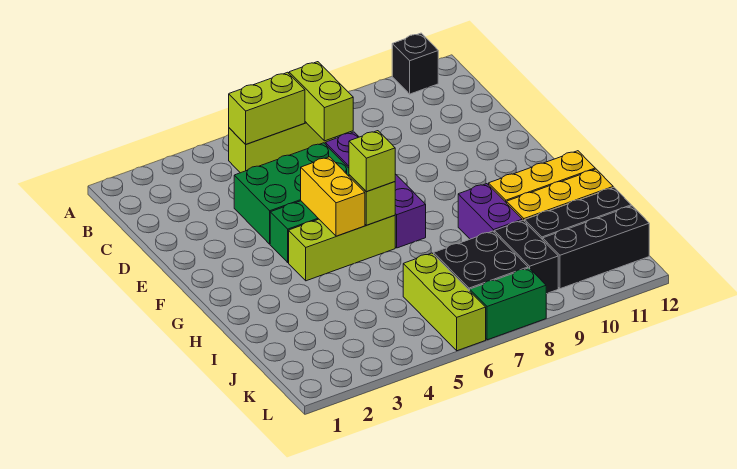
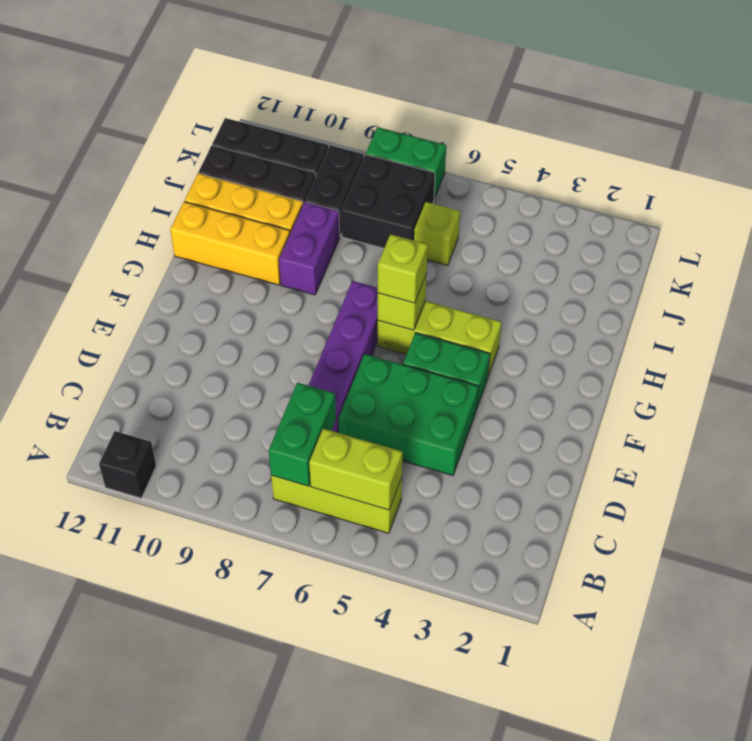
lime 1x2 brick [289,62,353,141] -> green 1x2 brick [269,383,336,486]
yellow 1x2 brick [301,157,365,236] -> none
lime 1x3 brick [403,253,486,351] -> lime 1x1 brick [414,202,460,266]

